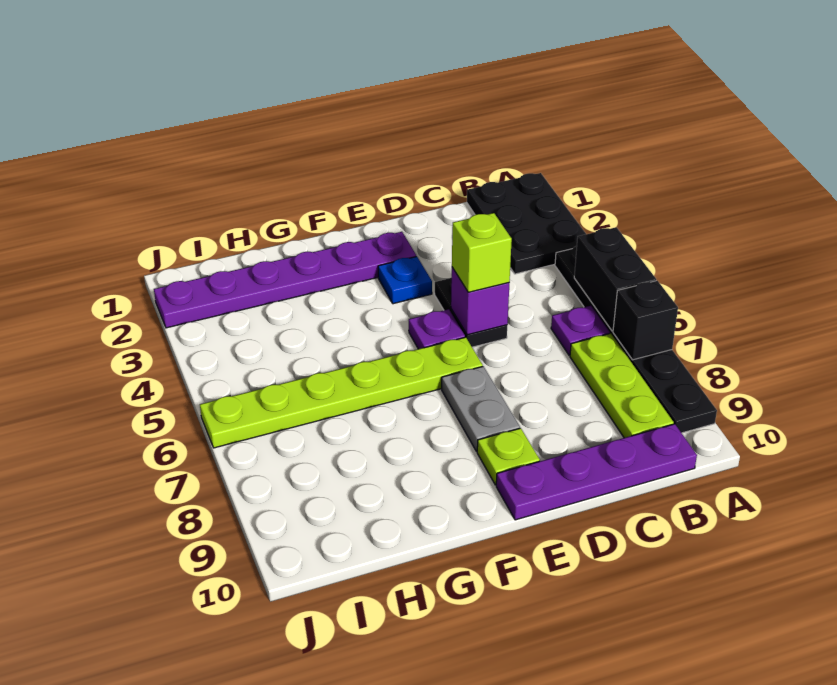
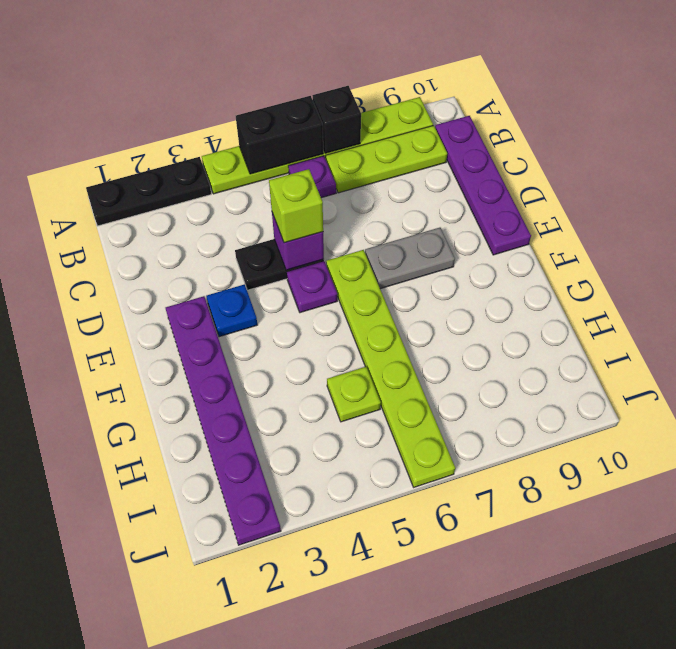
black 2x3 plate [467,173,586,274] -> black 1x3 plate [86,157,211,226]
black 1x6 plate [555,246,717,433] -> lime 1x6 plate [202,97,433,194]
lime 1x1 plate [477,428,540,485] -> lime 1x1 plate moved to [327,367,381,422]

